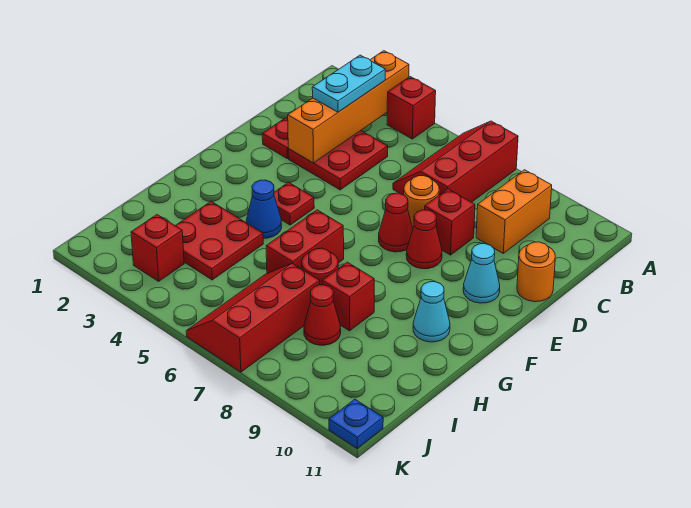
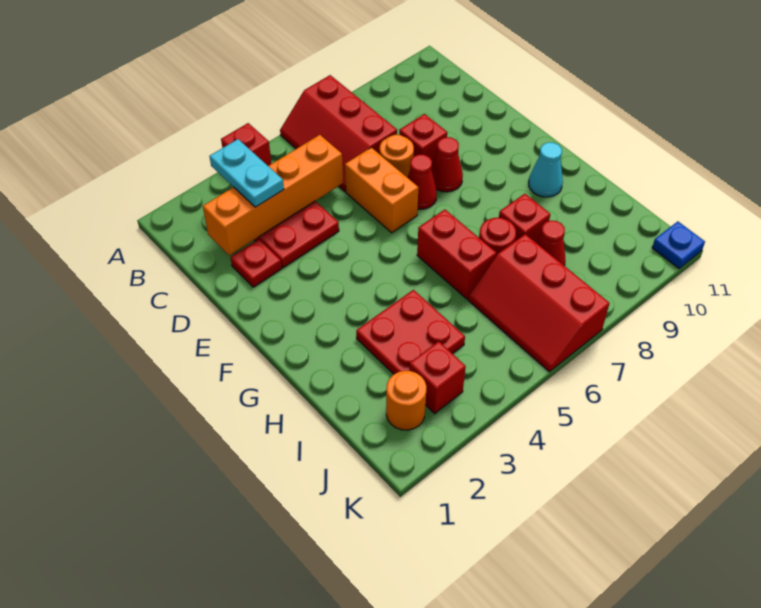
orange 1x4 brick [287,51,409,163] -> orange 1x4 brick turned to [203,135,343,255]
orange 1x2 brick [476,170,552,253] -> orange 1x2 brick moved to [345,148,418,233]
orange 1x1 round brick [517,242,555,302] -> orange 1x1 round brick moved to [386,371,427,430]
cyan 1x1 cone [463,244,500,303] -> none
red 1x1 plate [274,182,314,225] -> none
blue 1x1 cone [246,180,282,238] -> none

